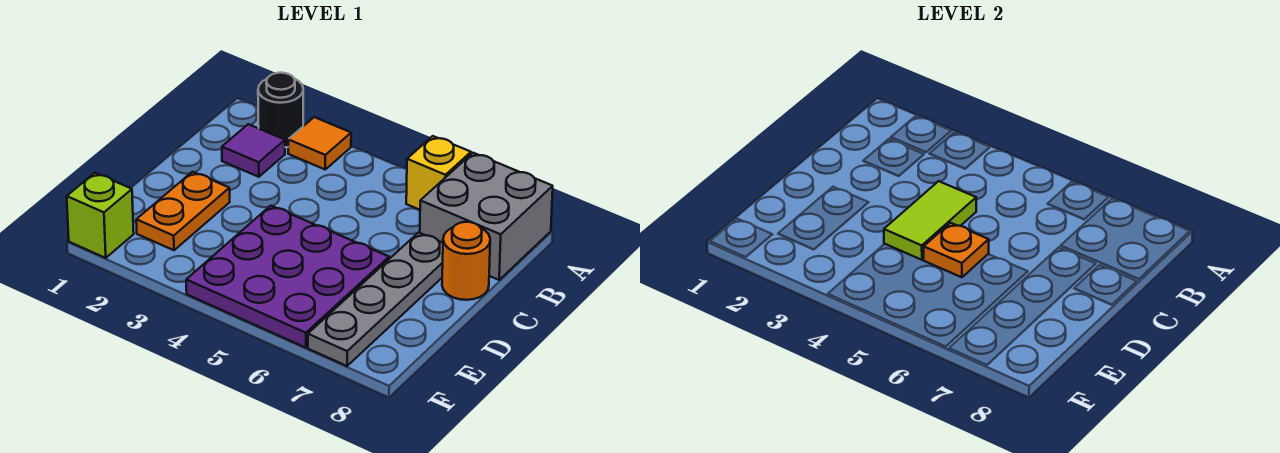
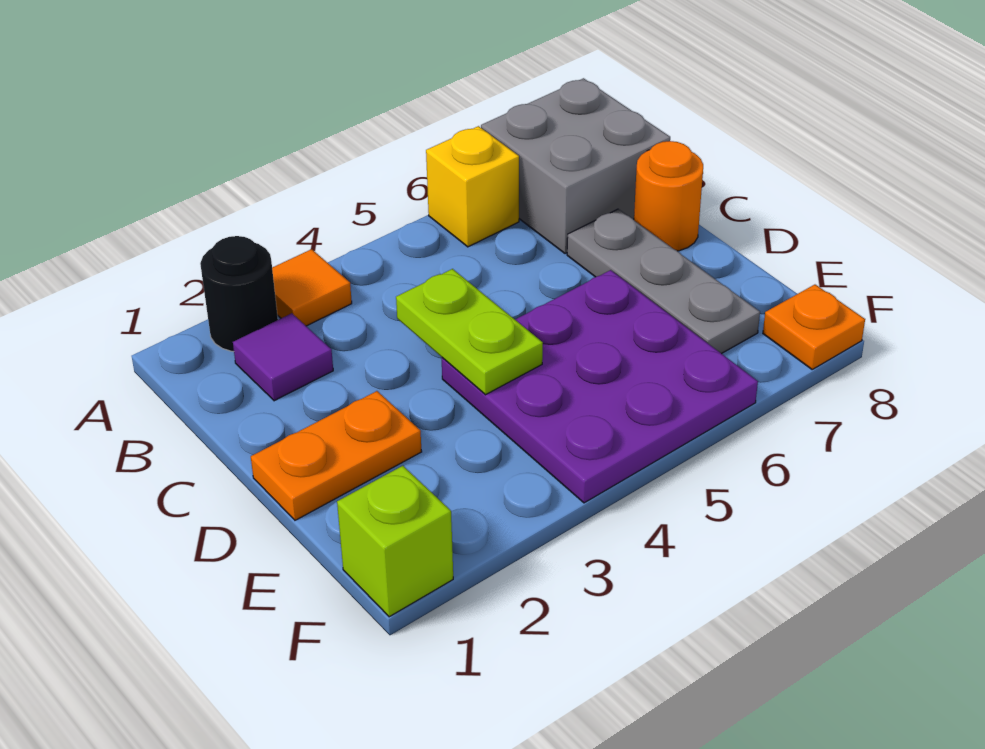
lime 1x2 tile [884,181,976,260] -> lime 1x2 plate [396,269,543,395]
grey 1x4 plate [308,233,443,366] -> grey 1x3 plate [567,209,760,354]
orange 1x2 plate [136,172,230,250] -> orange 1x2 plate turned to [251,391,422,520]
orange 1x1 plate [924,223,989,277] -> orange 1x1 plate moved to [763,285,865,369]

